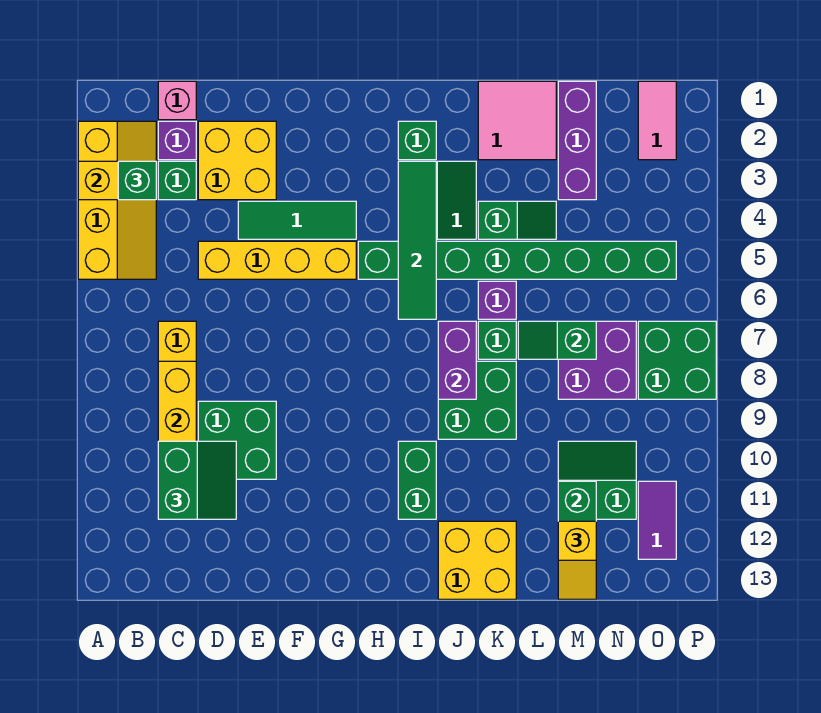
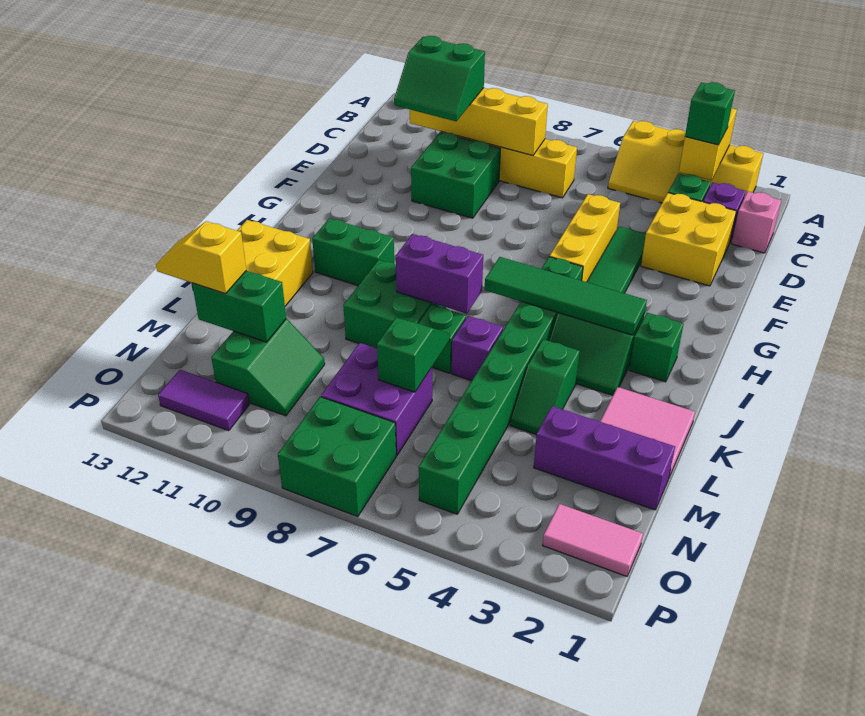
yellow 1x4 brick [198,241,356,279] -> yellow 1x3 brick [549,194,620,282]

